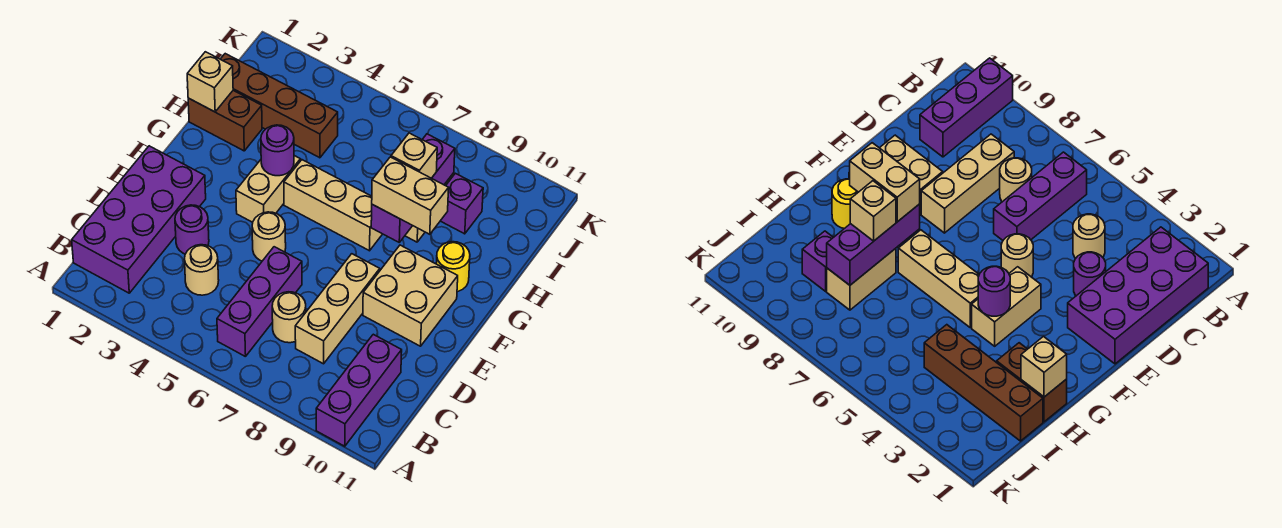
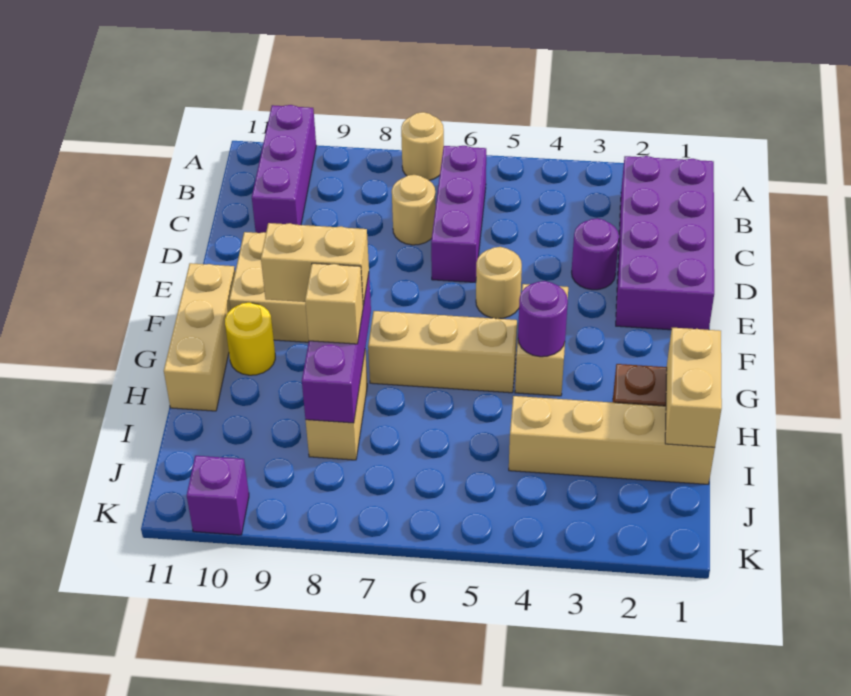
tan 1x1 round brick [184,245,219,295] -> tan 1x1 round brick moved to [401,112,444,181]
tan 1x3 brick [295,254,380,364] -> tan 1x3 brick moved to [164,263,235,411]
tan 1x1 brick [187,52,233,112] -> tan 1x2 brick [665,328,722,447]
brown 1x4 brick [221,54,338,158] -> tan 1x4 brick [509,396,715,484]
purple 1x1 brick [441,173,483,234] -> purple 1x1 brick moved to [187,456,249,535]

